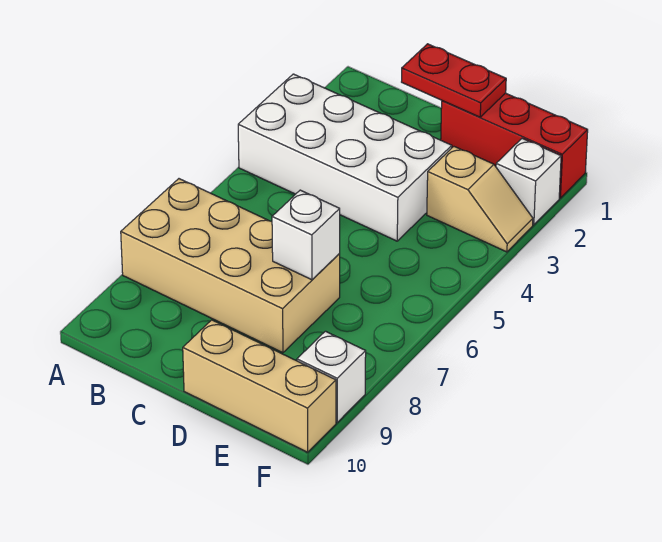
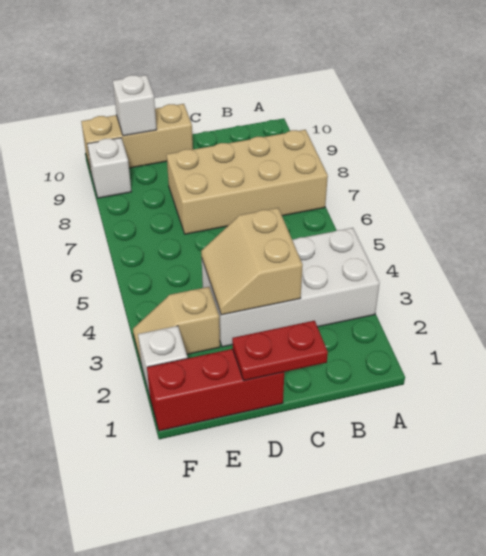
none -> tan 2x2 slope [201,208,303,315]
white 1x1 brick [272,190,340,280] -> white 1x1 brick moved to [113,75,157,136]

